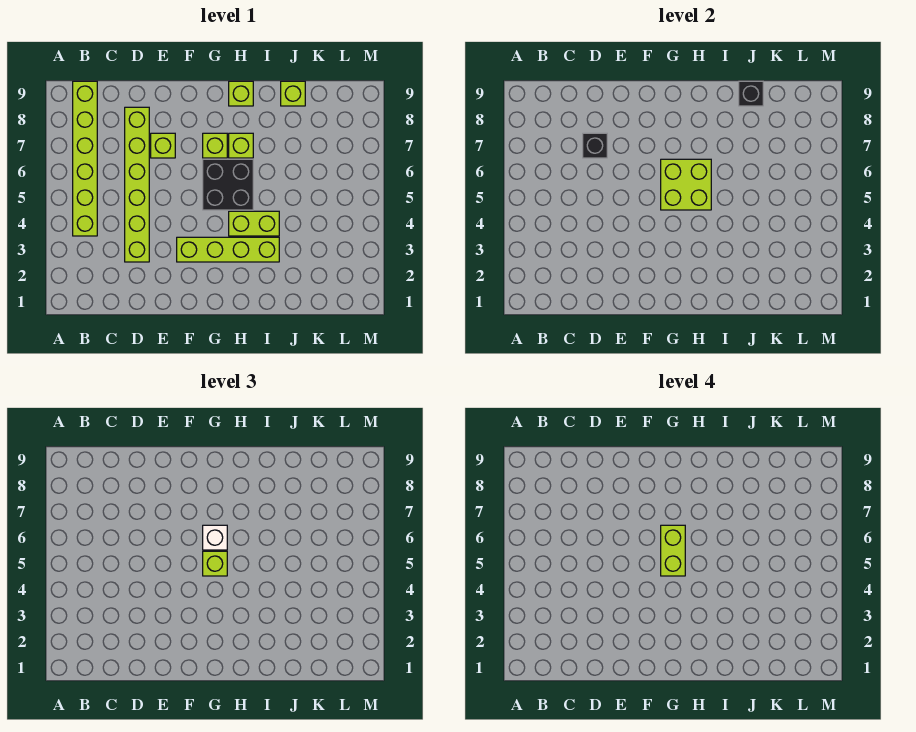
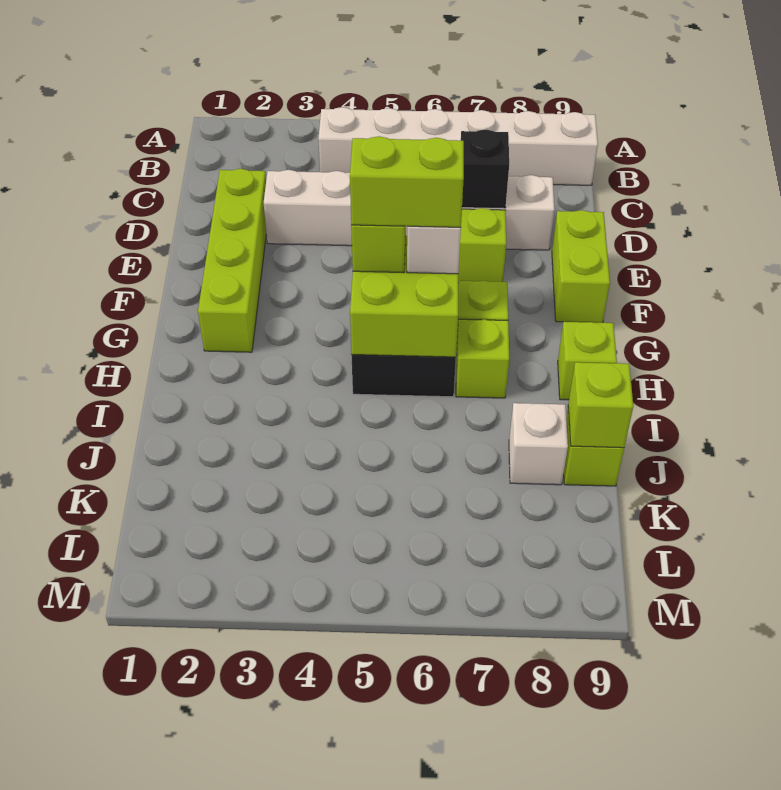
lime 1x6 brick [73,81,97,236] -> white 1x6 brick [318,107,598,185]
lime 1x6 brick [125,107,149,262] -> white 1x6 brick [264,170,555,250]
lime 1x4 brick [177,237,279,262] -> lime 1x4 brick moved to [198,169,266,352]
lime 1x2 brick [229,211,279,236] -> lime 1x2 brick moved to [552,210,610,323]
none -> white 1x1 brick [509,403,568,485]
black 1x1 brick [739,81,763,106] -> lime 1x1 brick [568,362,633,448]

